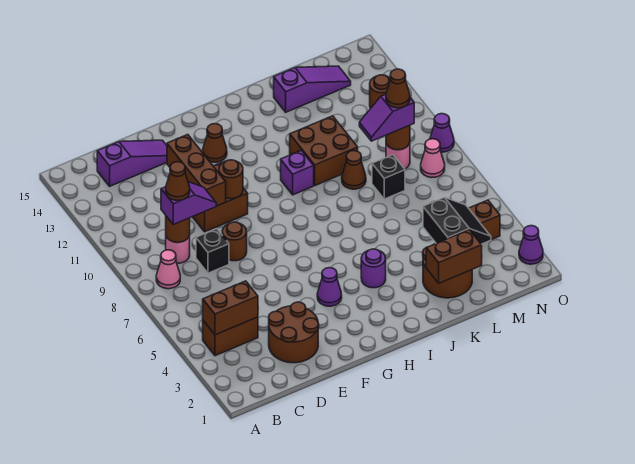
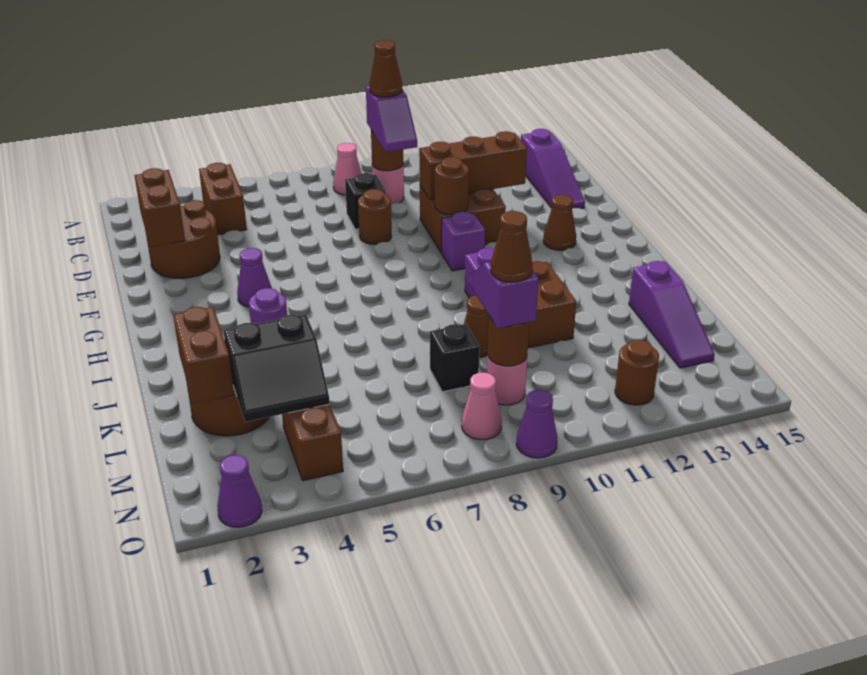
brown 1x2 brick [203,281,258,335] -> brown 1x2 brick moved to [134,168,185,247]
none -> purple 1x1 brick [441,212,485,271]

